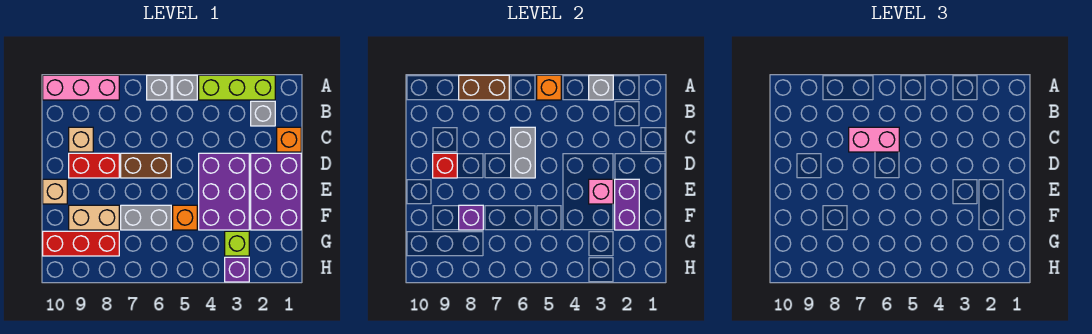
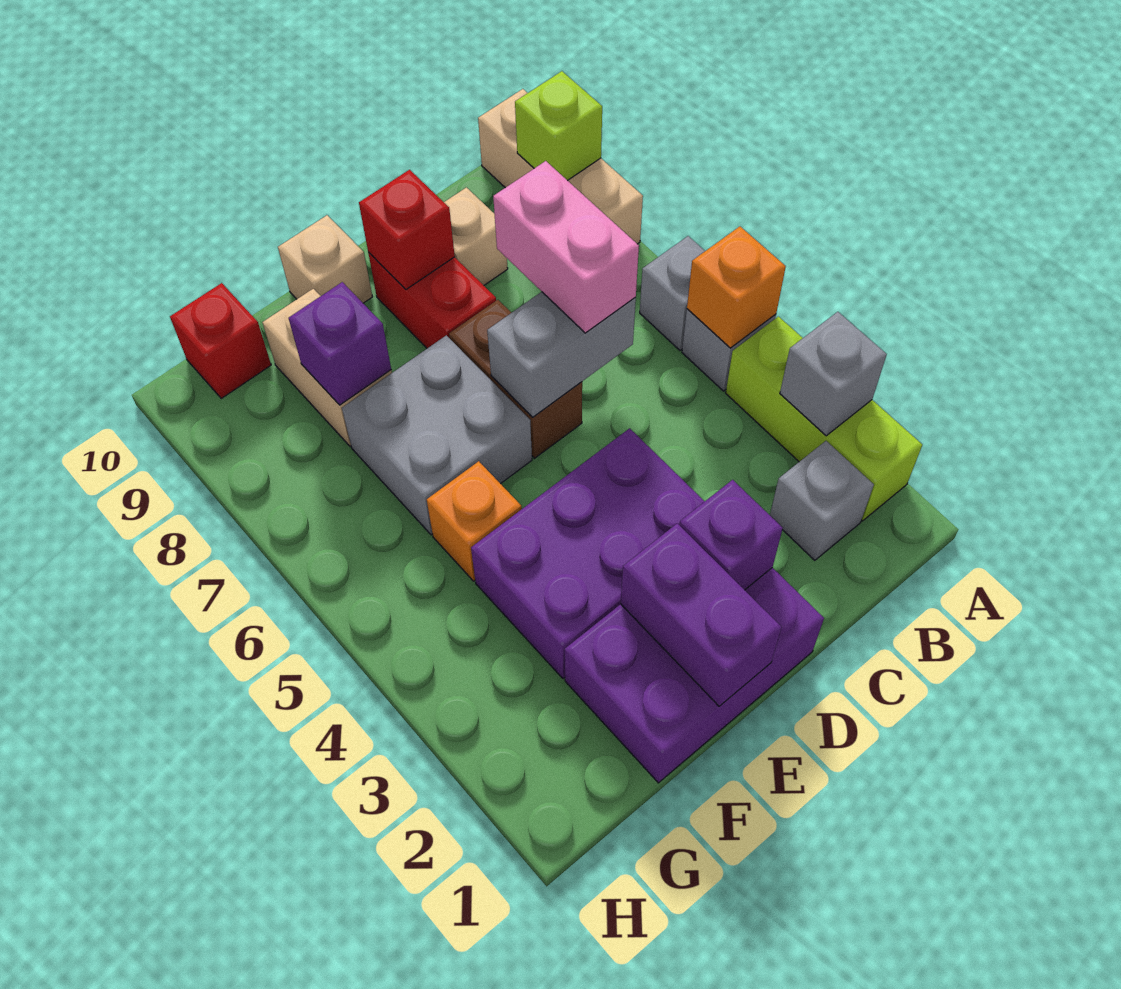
brown 1x2 brick [459,75,509,100] -> none
pink 1x3 brick [43,75,119,100] -> tan 1x3 brick [478,89,643,244]
orange 1x1 brick [277,127,301,152] -> none
purple 1x2 brick [615,179,639,230] -> purple 1x2 brick turned to [621,523,782,706]
pink 1x1 brick [589,179,613,204] -> none
grey 1x2 brick [121,205,171,230] -> grey 2x2 brick [342,335,532,535]
lime 1x1 brick [225,231,249,256] -> lime 1x1 brick moved to [515,71,602,181]
red 1x3 brick [43,231,119,256] -> red 1x1 brick [170,283,271,399]
purple 1x1 brick [225,257,249,282] -> purple 1x1 brick moved to [680,480,783,590]

